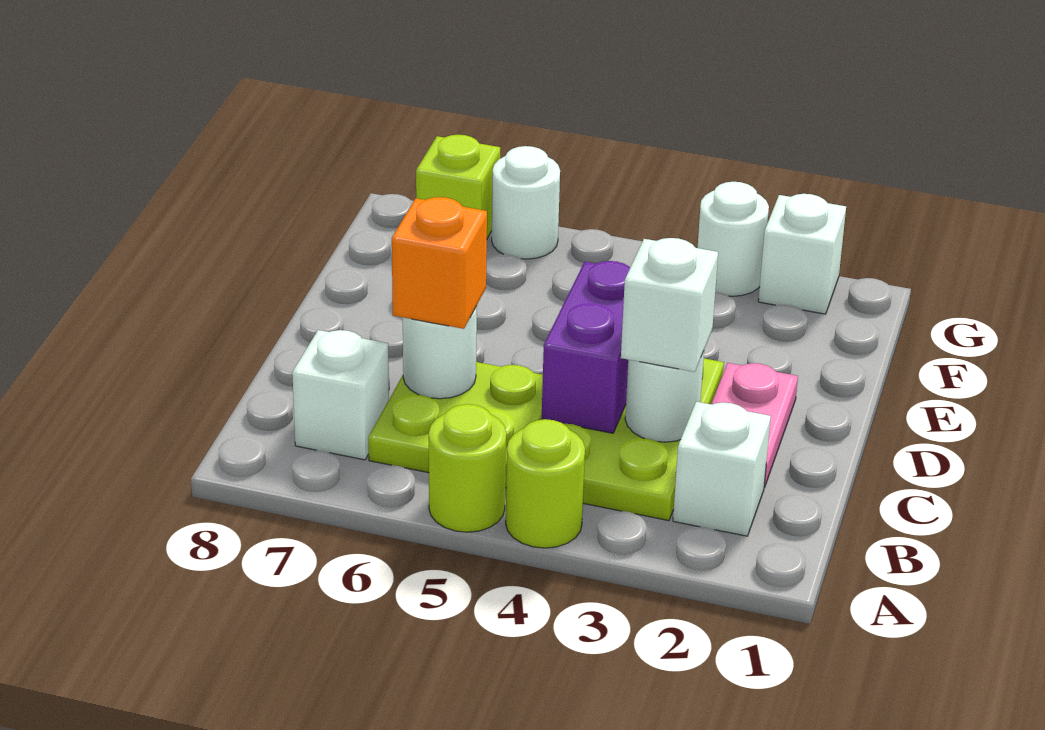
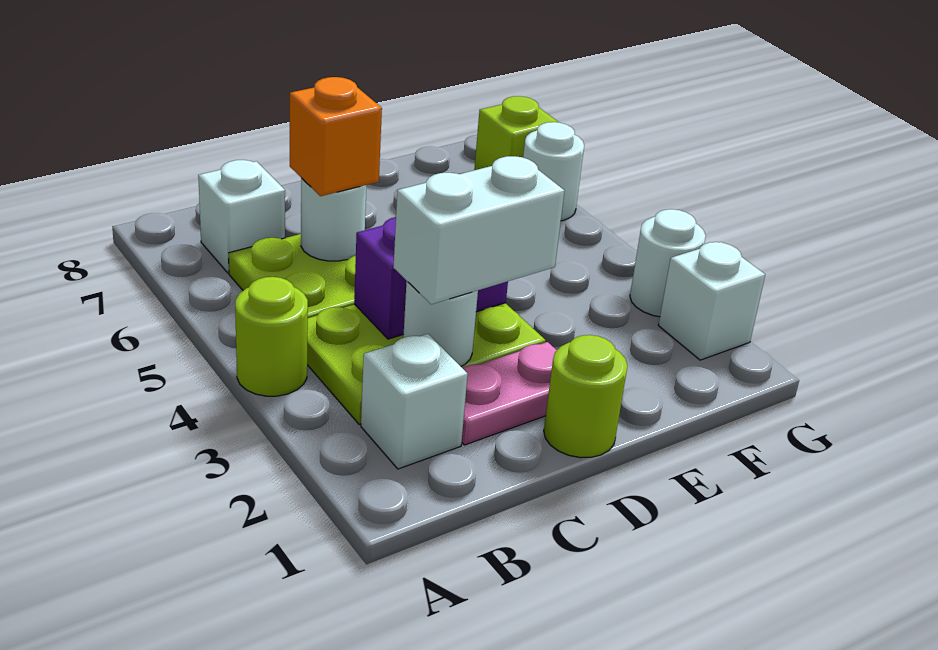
lime 1x1 round brick [429,404,506,532] -> lime 1x1 round brick moved to [544,335,628,458]
white 1x1 brick [621,238,718,372] -> white 1x2 brick [393,156,564,304]

